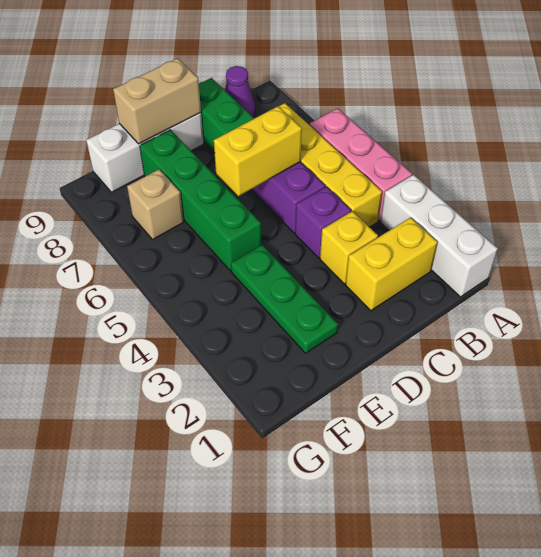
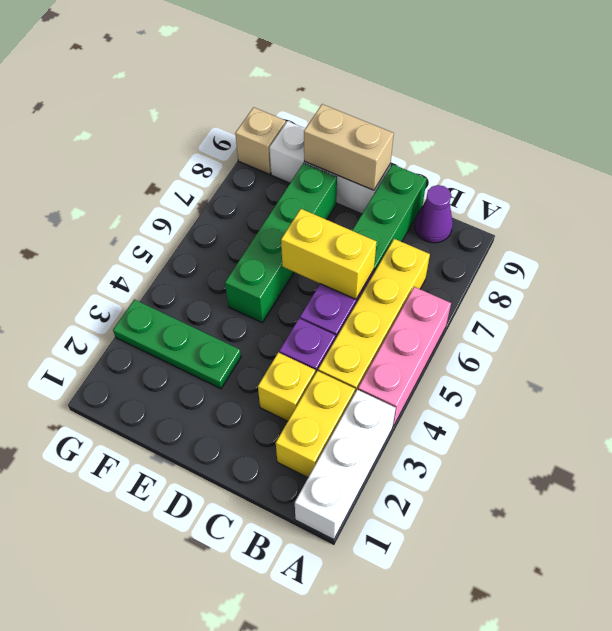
yellow 1x2 brick [346,217,438,311] -> yellow 1x2 brick turned to [276,371,355,478]
green 1x3 plate [231,245,338,353] -> green 1x3 plate turned to [113,300,241,389]
tan 1x1 brick [127,169,184,239] -> tan 1x1 brick moved to [235,107,286,174]

